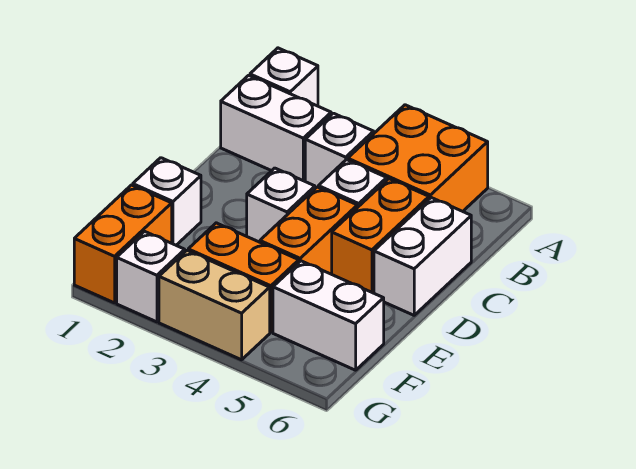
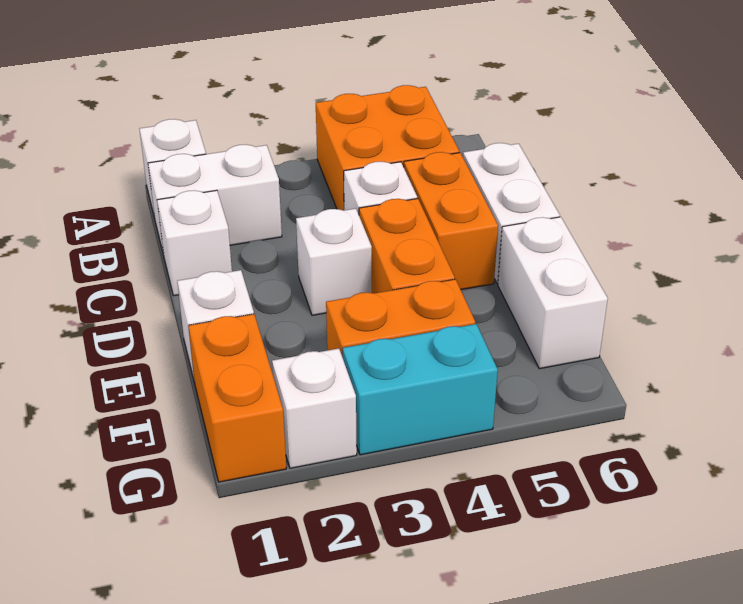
white 1x1 brick [305,113,374,188] -> white 1x1 brick moved to [157,190,232,296]
white 1x2 brick [273,261,384,370] -> white 1x2 brick turned to [498,217,608,369]
tan 1x2 brick [159,251,270,360] -> cyan 1x2 brick [343,324,498,455]

